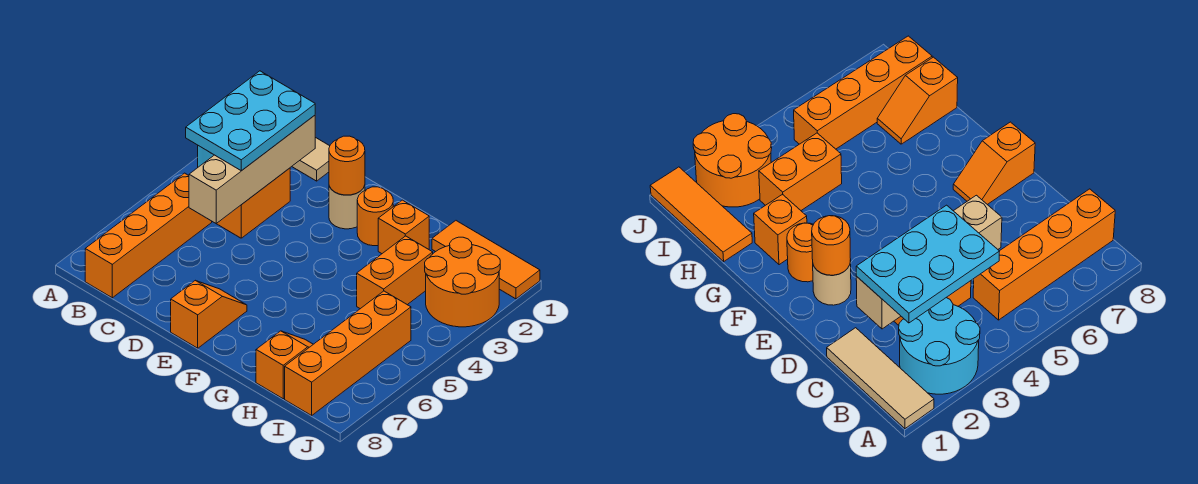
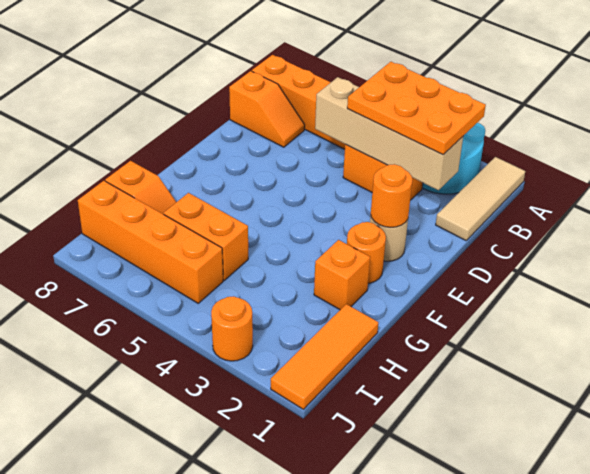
cyan 2x3 plate [186,71,315,171] -> orange 2x3 plate [347,62,486,155]
orange 1x2 slope [171,281,247,348] -> orange 1x2 slope moved to [229,71,305,147]
orange 1x2 brick [357,236,433,309] -> orange 1x2 brick moved to [163,193,248,280]
orange 2x2 round brick [425,237,500,327] -> orange 1x1 round brick [211,296,253,361]

